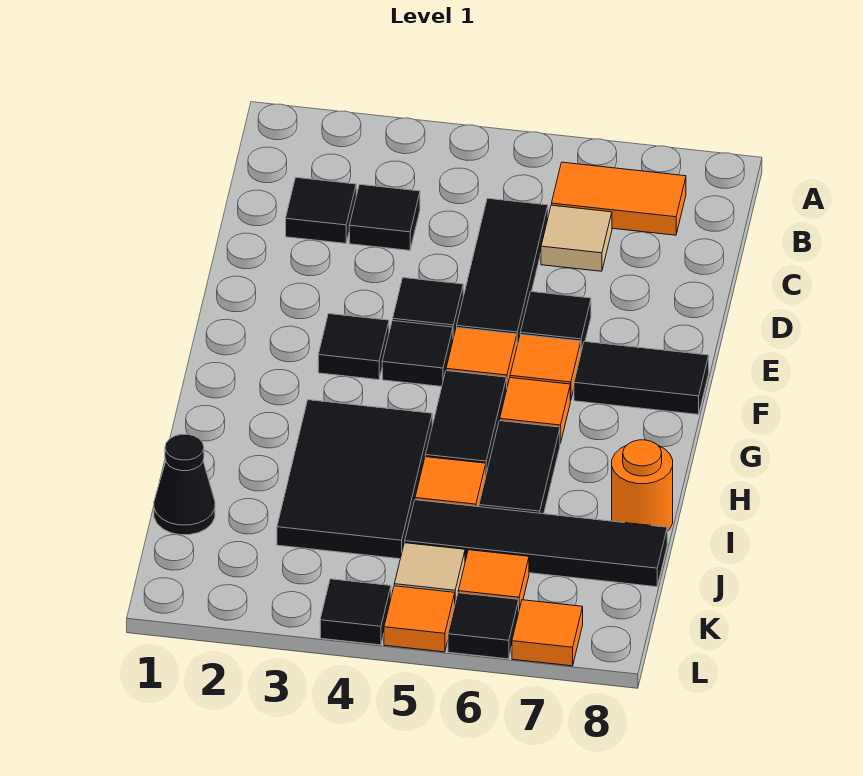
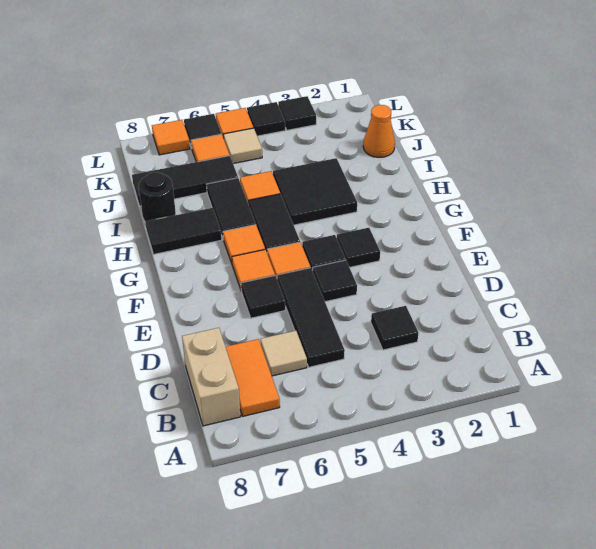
orange 1x2 tile [552,162,686,235] -> orange 1x2 tile turned to [226,339,280,416]
none -> tan 1x2 brick [182,328,241,426]
black 1x1 tile [286,178,356,243] -> black 1x1 tile moved to [278,96,316,130]
black 1x2 tile [574,341,709,415] -> black 1x2 tile moved to [145,208,222,254]
black 2x3 tile [277,400,432,559] -> black 2x2 tile [273,158,357,225]
orange 1x1 round brick [612,440,673,531] -> black 1x1 round brick [139,172,176,222]
black 1x1 cone [154,434,215,535] -> orange 1x1 cone [363,105,395,158]
black 1x4 tile [405,500,667,587] -> black 1x3 tile [132,156,238,206]

